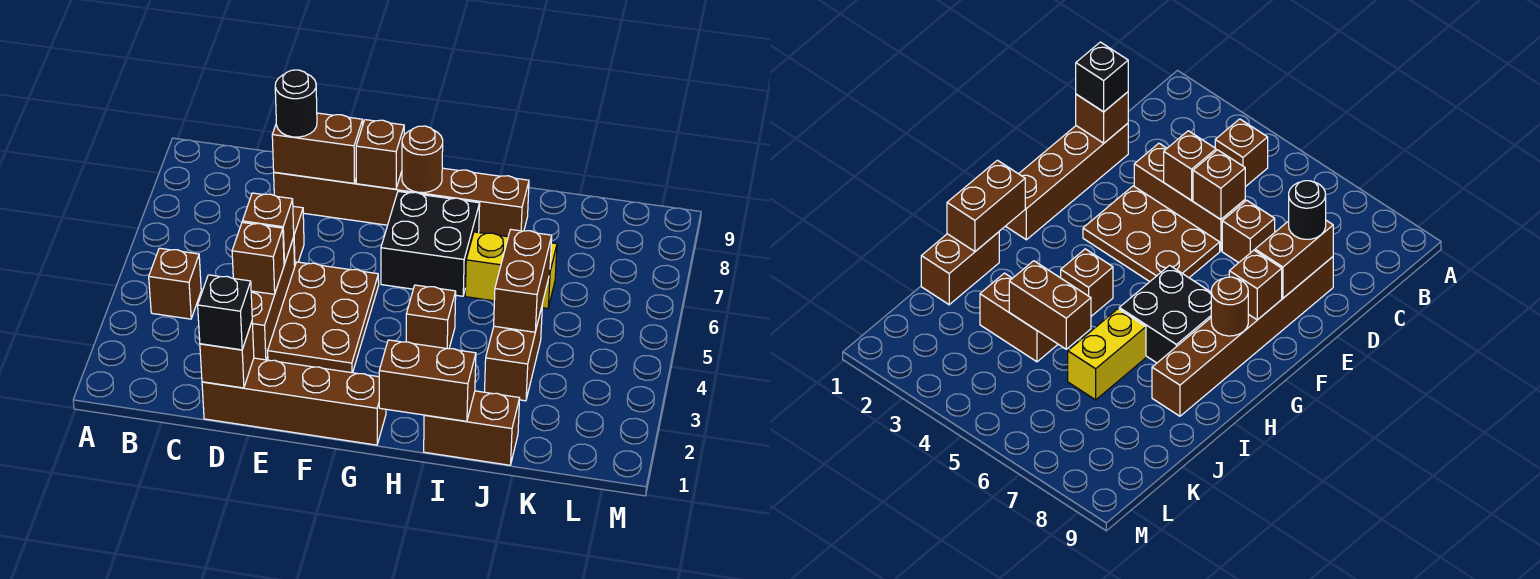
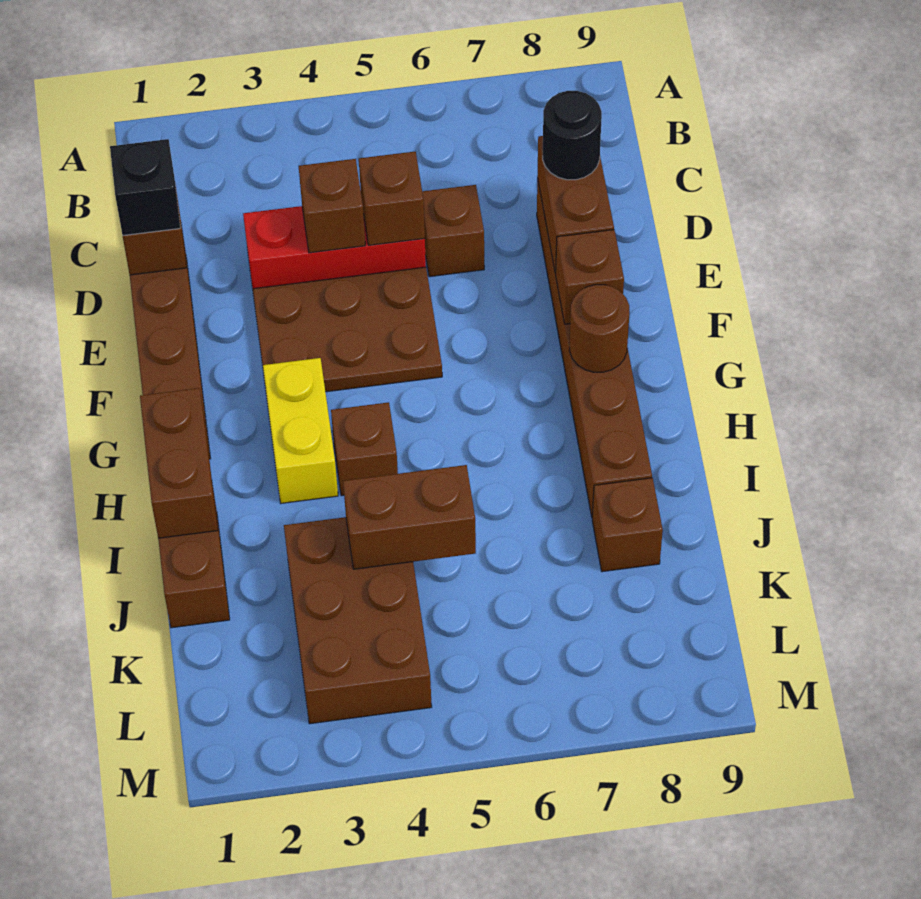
brown 1x1 brick [149,248,201,319] -> brown 1x1 brick moved to [592,478,663,572]
brown 1x3 brick [251,238,295,360] -> red 1x3 brick [243,206,426,289]
black 2x2 brick [381,191,480,296] -> none
yellow 1x2 brick [465,232,557,309] -> yellow 1x2 brick moved to [263,358,338,503]
brown 1x2 brick [485,307,542,401] -> brown 2x3 brick [284,517,432,724]

